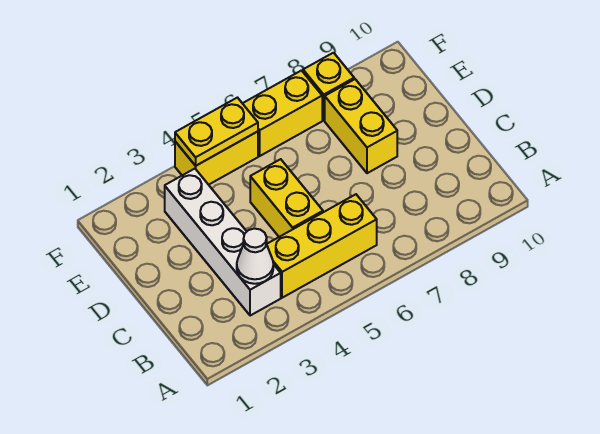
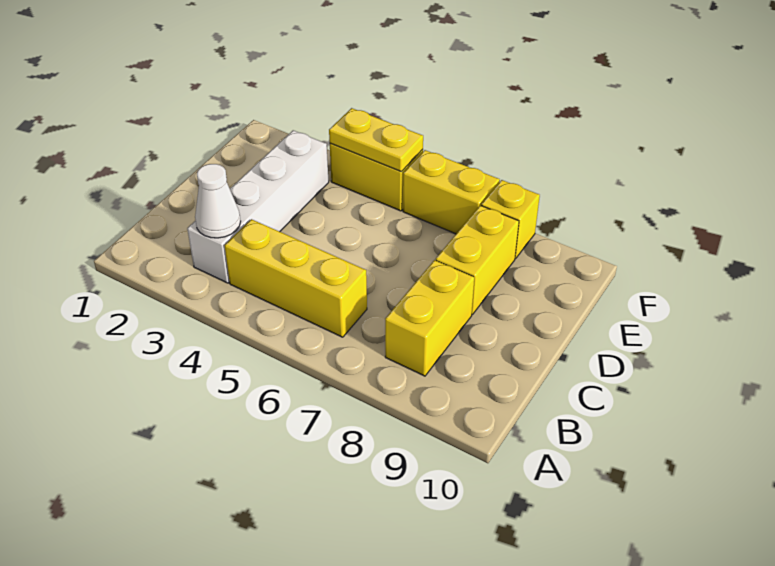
yellow 1x2 brick [250,159,323,237] -> yellow 1x2 brick moved to [385,260,474,376]

